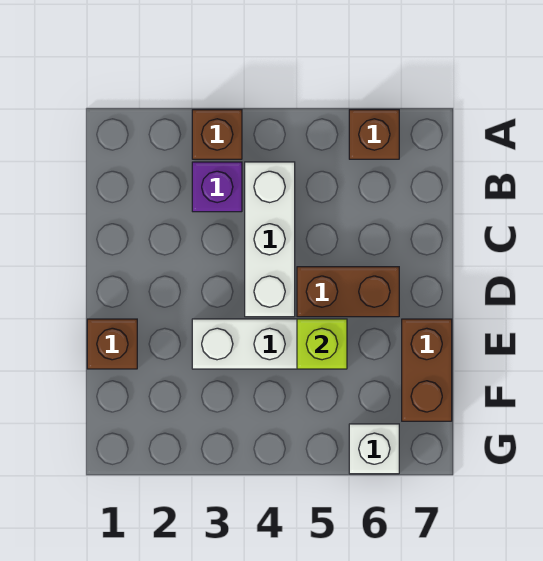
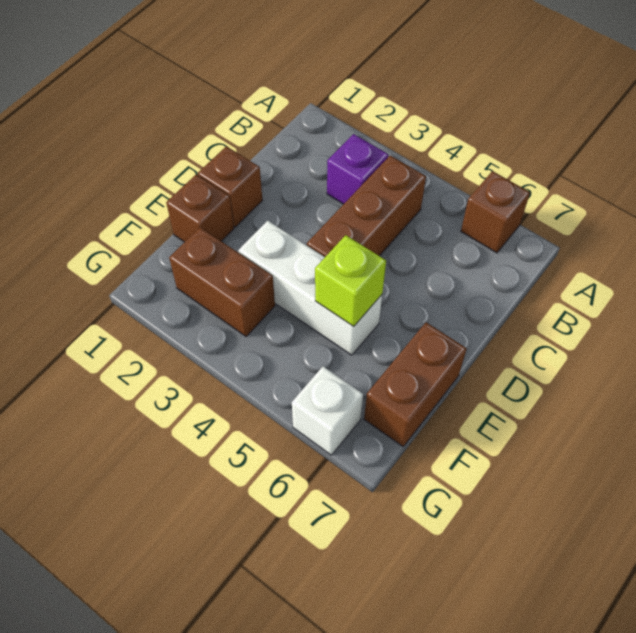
brown 1x1 brick [192,110,242,159] -> brown 1x1 brick moved to [198,146,263,227]
white 1x3 brick [245,162,295,317] -> brown 1x3 brick [307,155,426,257]
brown 1x2 brick [297,267,399,317] -> brown 1x2 brick moved to [169,228,275,336]

